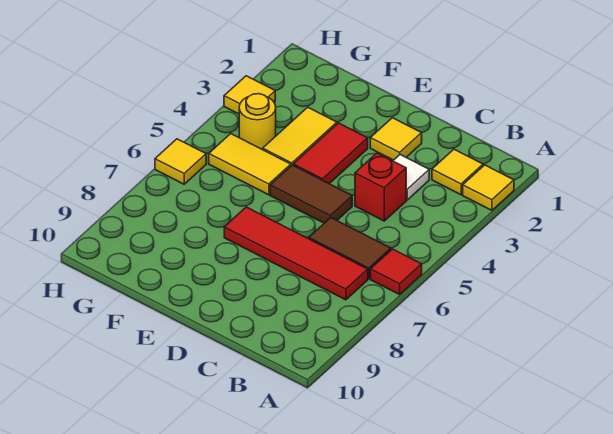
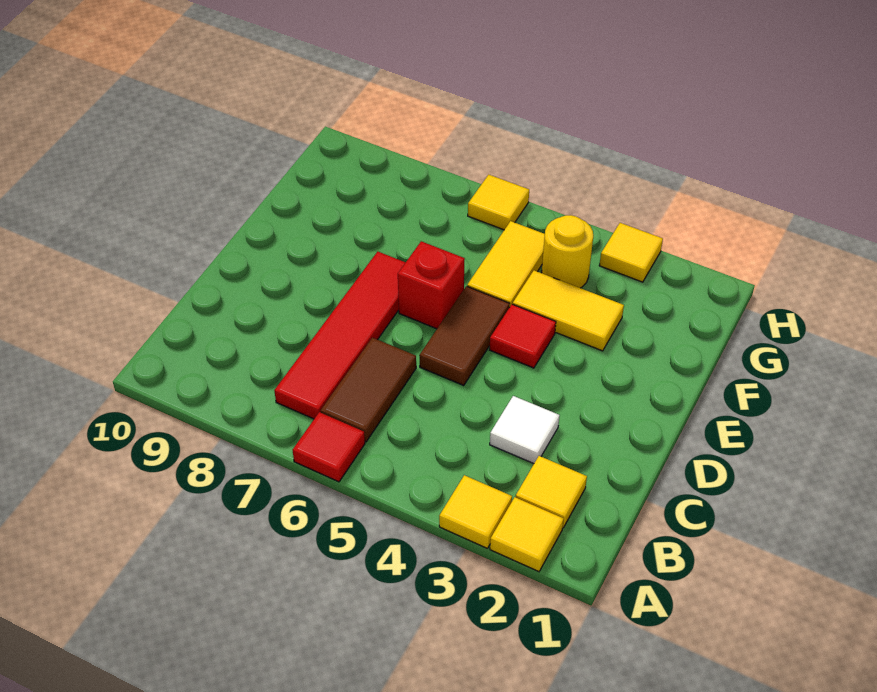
red 1x1 brick [355,153,406,221] -> red 1x1 brick moved to [398,241,465,329]
yellow 1x1 tile [370,118,422,160] -> yellow 1x1 tile moved to [439,475,512,548]
red 1x2 tile [293,123,368,184] -> red 1x1 tile [490,304,556,368]

